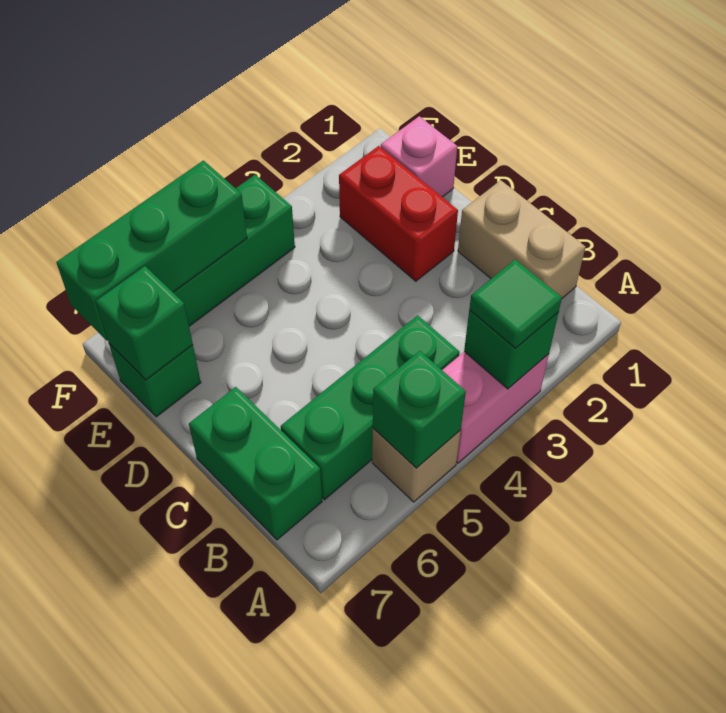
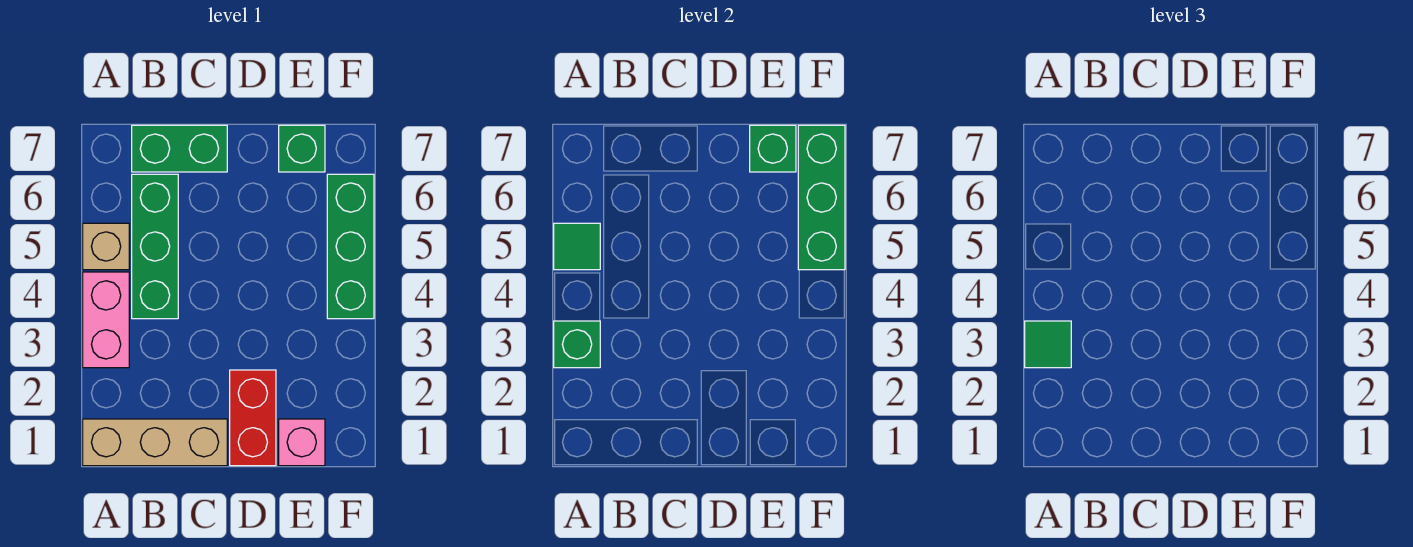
green 1x1 brick [373,351,466,468] -> green 1x1 tile [554,223,600,270]
tan 1x2 brick [458,180,585,298] -> tan 1x3 brick [83,419,227,466]
red 1x2 brick [339,146,458,281] -> red 1x2 brick turned to [230,370,276,466]

